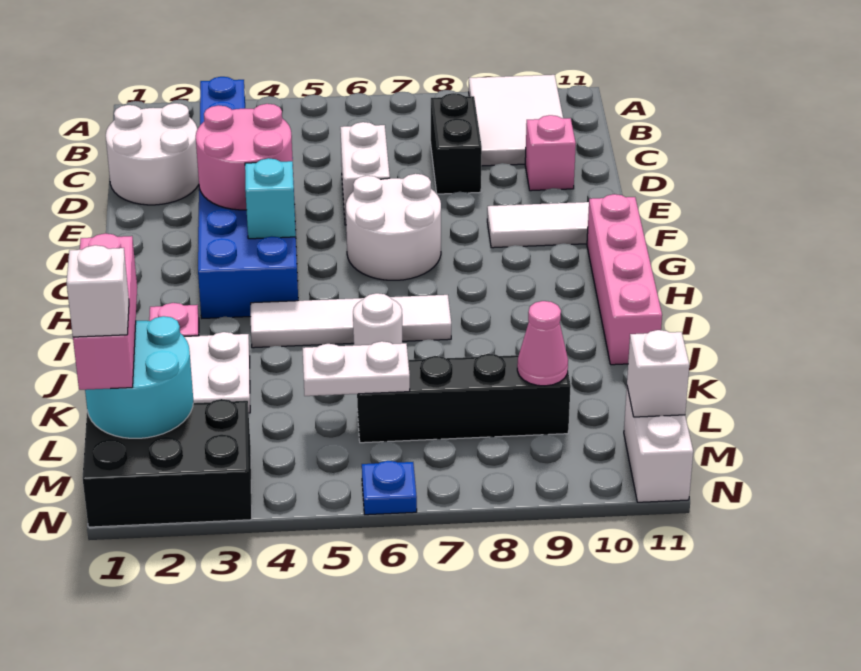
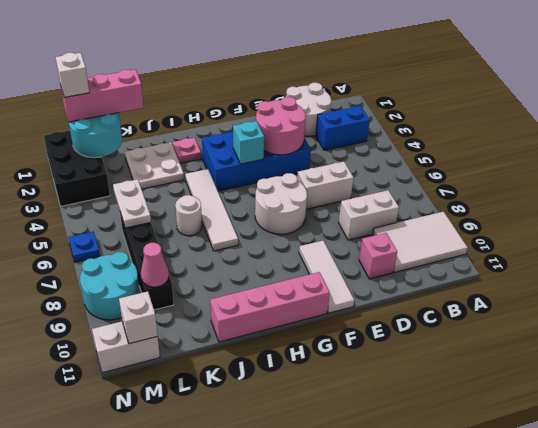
black 1x2 brick [431,93,482,194] -> white 1x2 brick [339,190,399,240]
none -> cyan 2x2 round brick [80,252,140,320]

